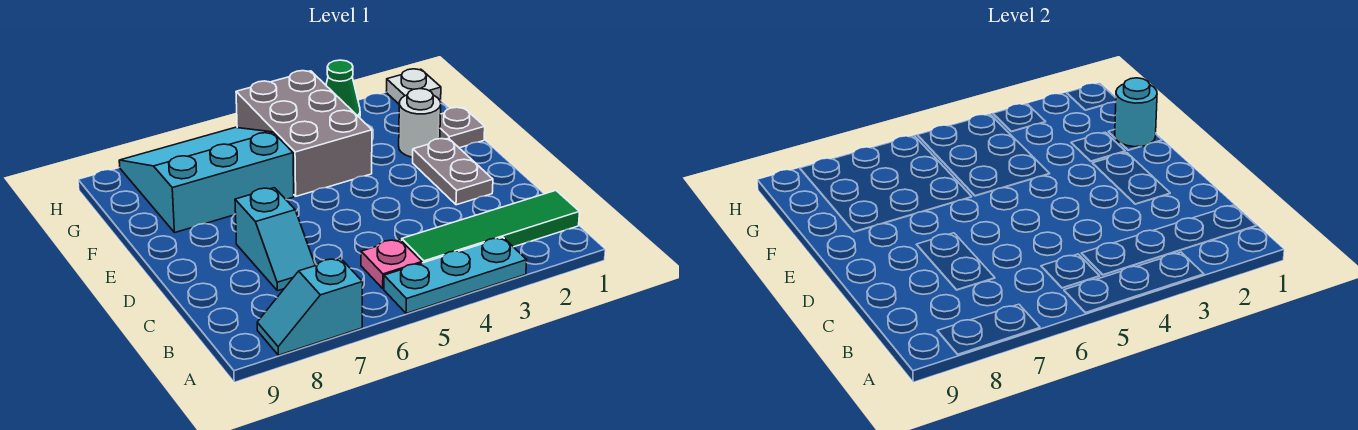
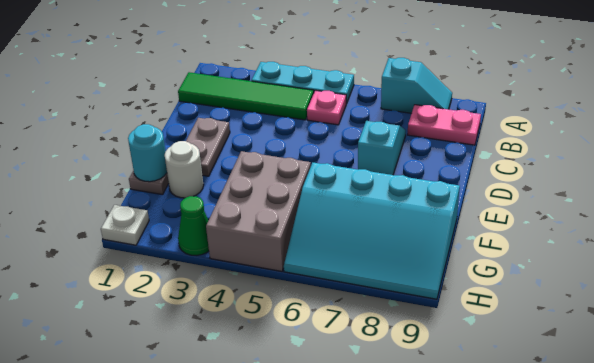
none -> pink 1x2 plate [408,105,481,145]
cyan 3x3 slope [119,127,294,232] -> cyan 3x4 slope [284,162,460,299]

